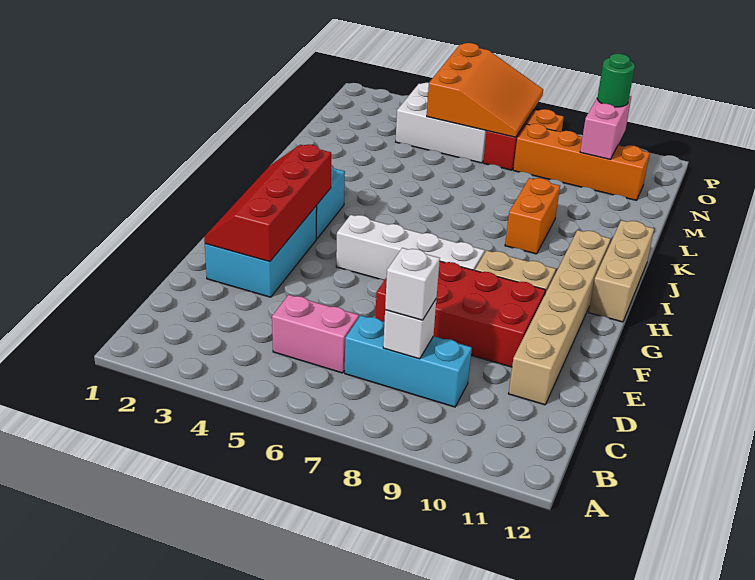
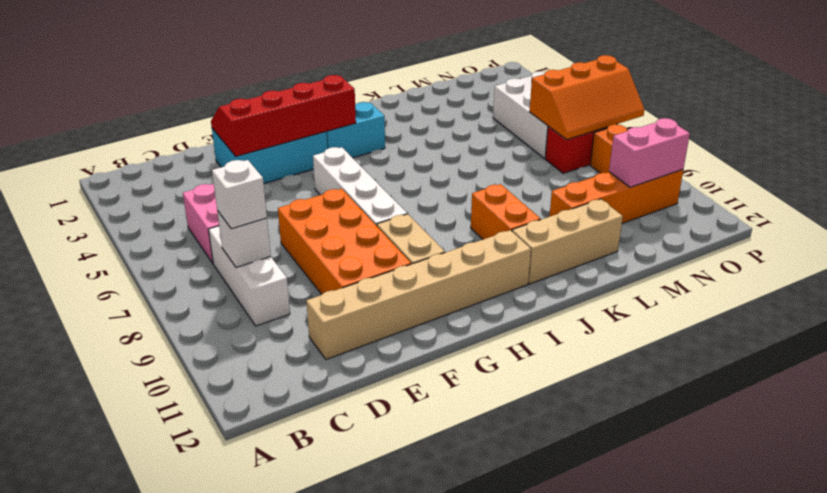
cyan 1x3 brick [345,316,472,407] -> white 1x3 brick [209,226,290,326]
red 2x4 brick [375,261,545,367] -> orange 2x4 brick [278,189,411,294]
tan 1x3 brick [589,220,654,322] -> tan 1x3 brick moved to [512,199,623,284]
orange 1x2 brick [505,178,560,254] -> orange 1x2 brick turned to [471,184,541,239]
orange 3x3 slope [427,43,543,137] -> orange 2x3 slope [530,55,644,140]
orange 1x4 brick [513,124,650,200] -> orange 1x4 brick turned to [549,170,683,223]
green 1x1 round brick [597,54,635,107] -> none

